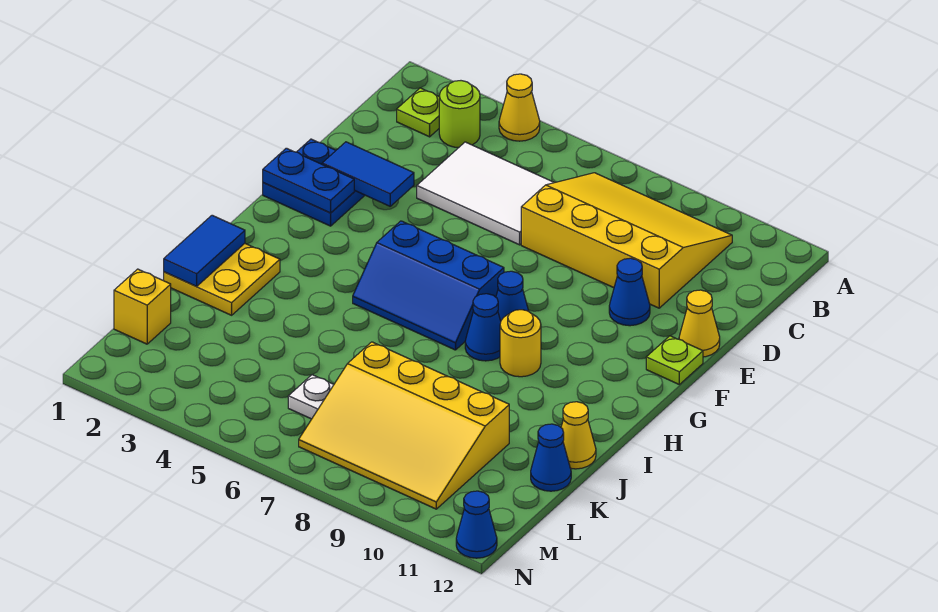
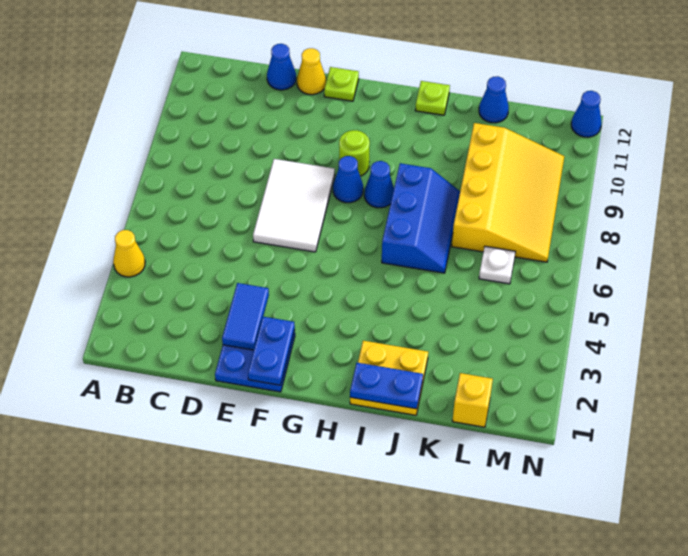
lime 1x1 plate [397,88,439,137] -> lime 1x1 plate moved to [415,81,450,115]
lime 1x1 round brick [439,81,480,148] -> lime 1x1 round brick moved to [339,130,370,176]
yellow 3x4 slope [521,173,732,308] -> none
white 2x3 tile [417,142,554,245] -> white 2x3 tile moved to [253,159,335,252]
blue 1x1 cone [609,258,650,326] -> blue 1x1 cone moved to [267,44,296,90]
blue 2x3 slope [353,221,504,350] -> blue 2x3 slope moved to [382,163,460,273]
yellow 1x1 round brick [500,310,541,377] -> none
blue 1x2 tile [164,215,245,286] -> blue 1x2 plate [350,363,423,409]
yellow 1x1 cone [561,402,596,469] -> none

